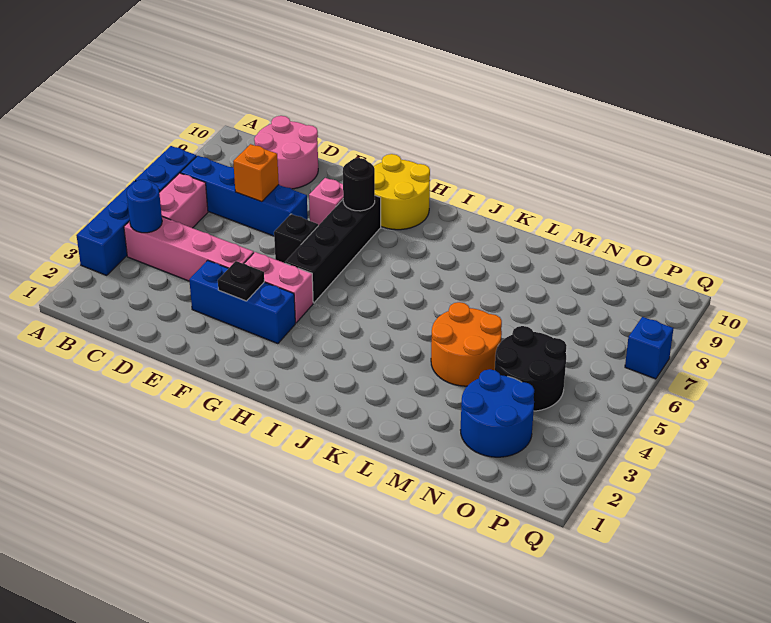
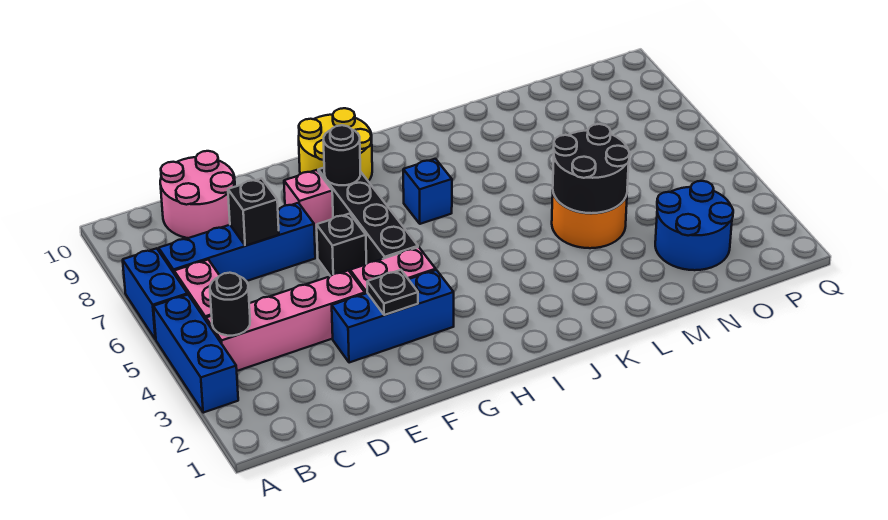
blue 1x1 round brick [127,179,162,233] -> black 1x1 round brick [210,273,250,336]
orange 1x1 brick [233,144,279,202] -> black 1x1 brick [228,178,279,246]
black 2x2 round brick [495,326,567,411] -> black 2x2 round brick moved to [553,124,630,213]
blue 1x1 brick [625,317,673,379] -> blue 1x1 brick moved to [403,159,452,224]

